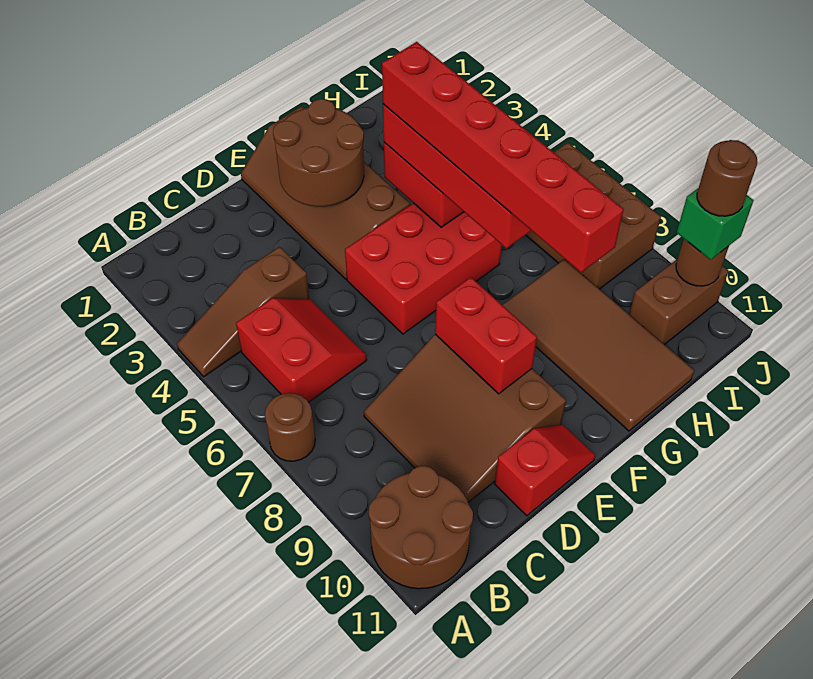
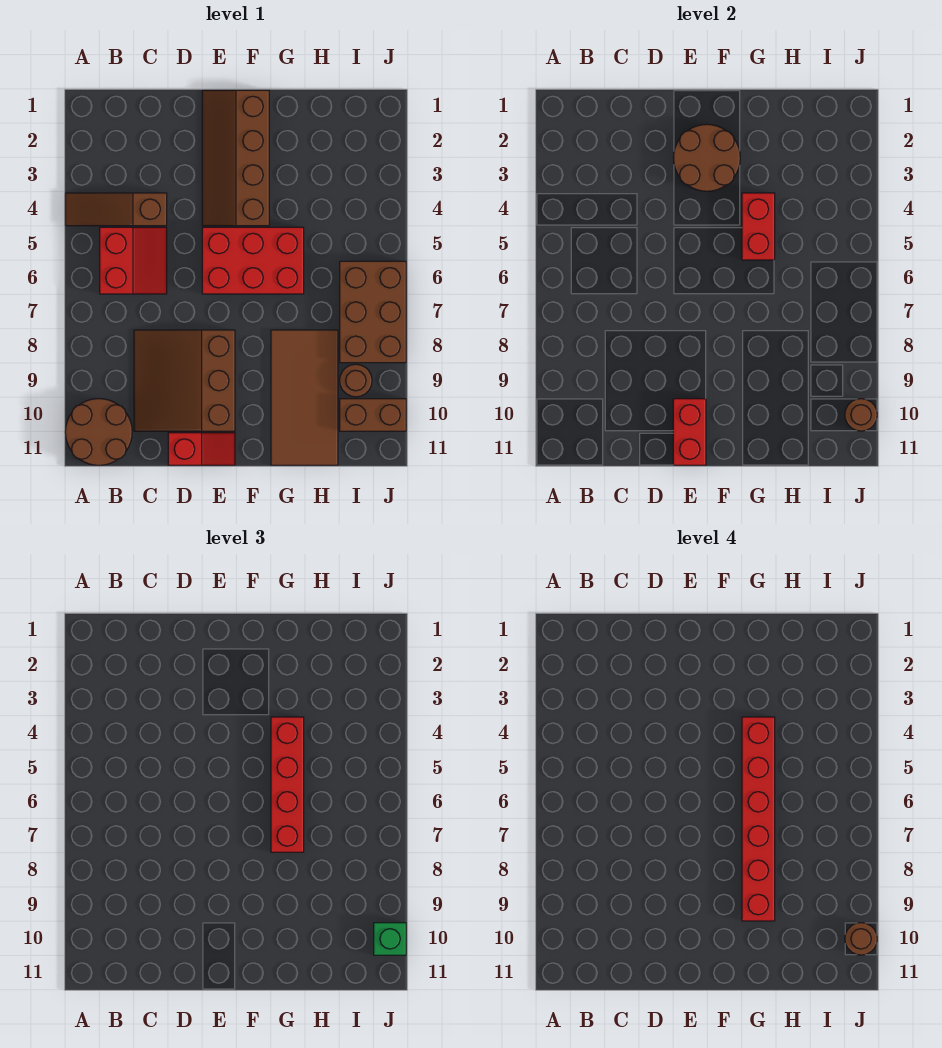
brown 1x1 round brick [265,393,315,461] -> brown 1x1 round brick moved to [340,364,372,397]
red 1x2 brick [435,277,537,394] -> red 1x2 brick moved to [673,399,706,465]

